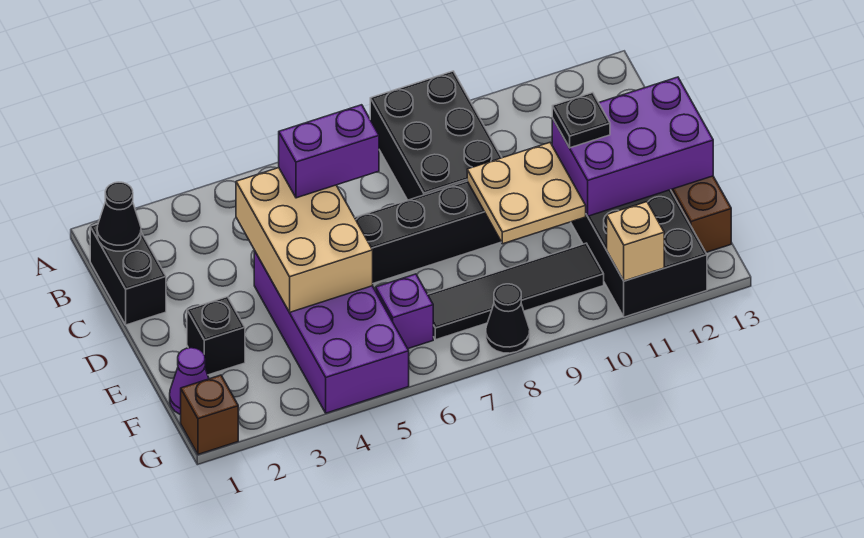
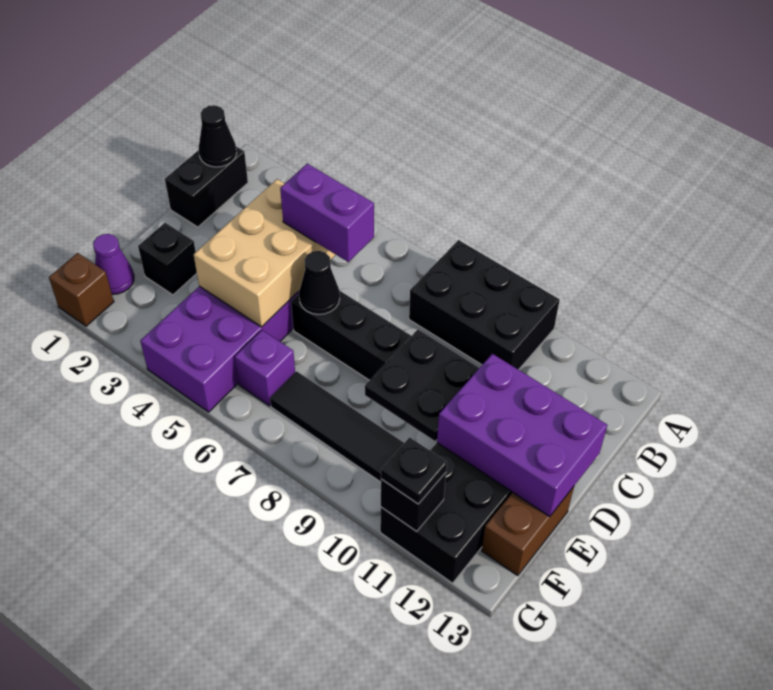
black 2x3 brick [370,71,502,200] -> black 2x3 brick turned to [409,240,560,370]
tan 2x2 plate [467,143,586,244] -> black 2x2 plate [365,330,479,441]
black 1x1 plate [552,93,610,148] -> black 1x1 plate moved to [381,437,447,504]
black 1x1 cone [486,284,530,353] -> black 1x1 cone moved to [299,251,340,315]
tan 1x1 brick [607,202,664,281] -> black 1x1 brick [381,473,446,532]

